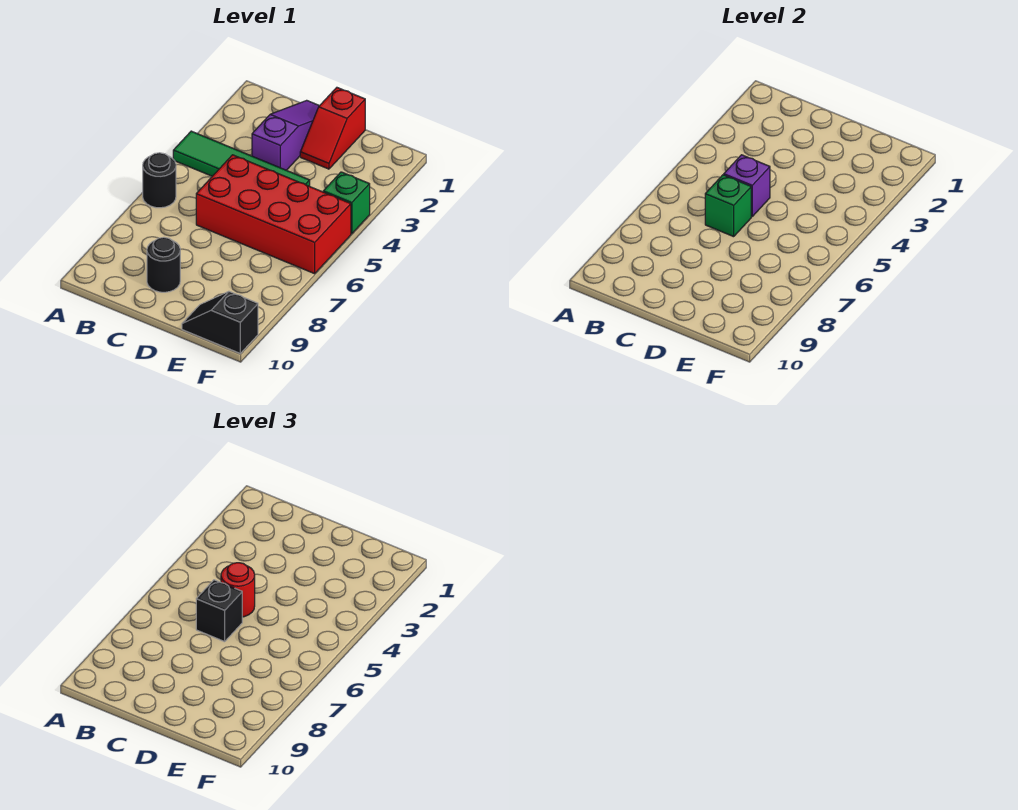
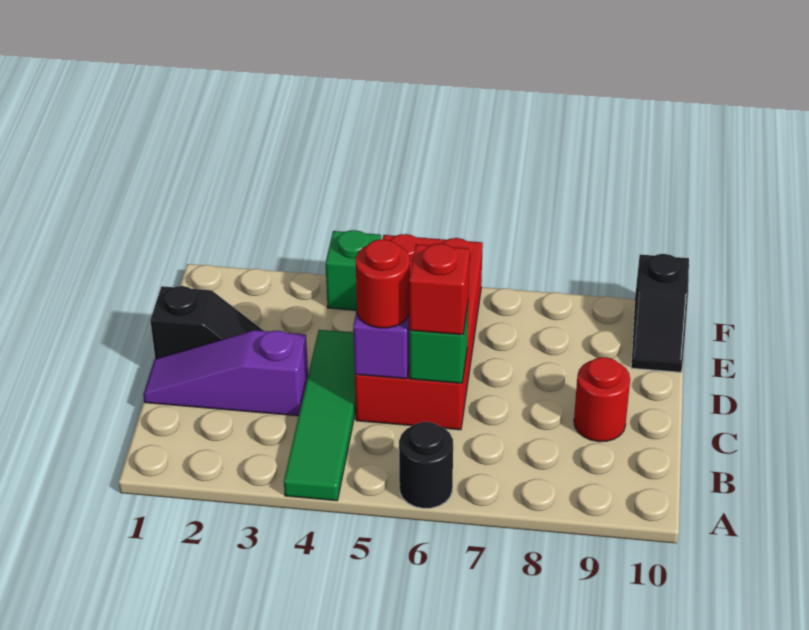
black 1x1 brick [196,580,242,642] -> red 1x1 brick [409,244,470,335]
black 1x1 round brick [147,237,180,292] -> red 1x1 round brick [574,357,630,442]
red 1x2 slope [300,88,365,169] -> black 1x2 slope [150,286,264,359]

